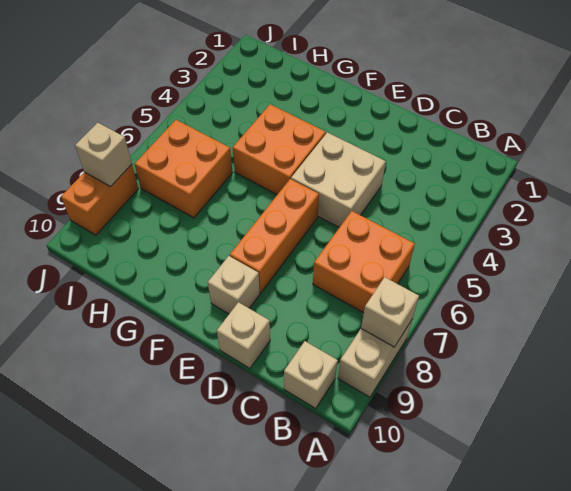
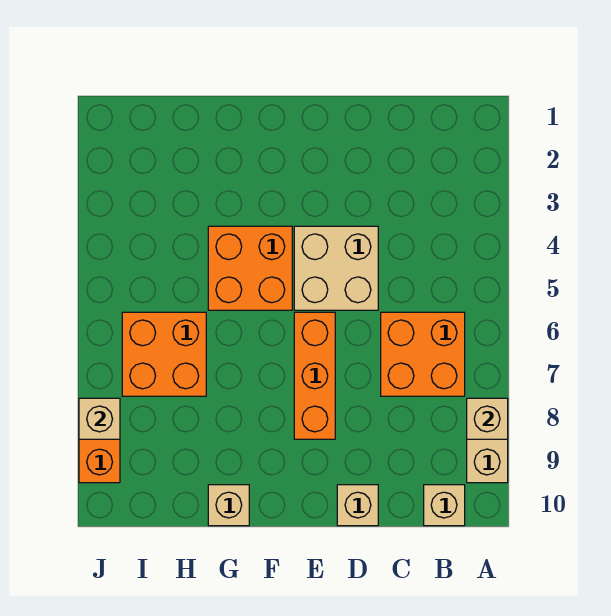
tan 1x1 brick [208,256,260,314] -> tan 1x1 brick moved to [208,485,249,526]

